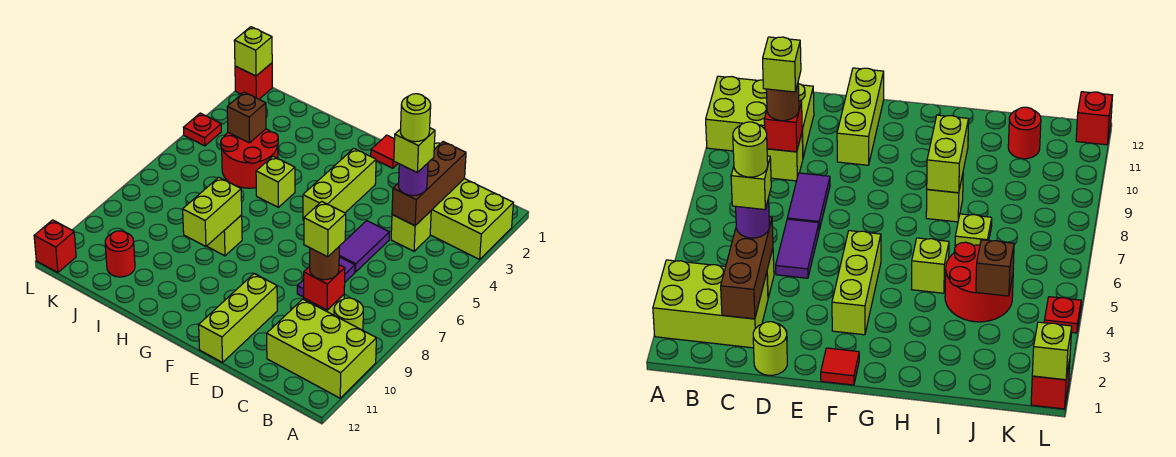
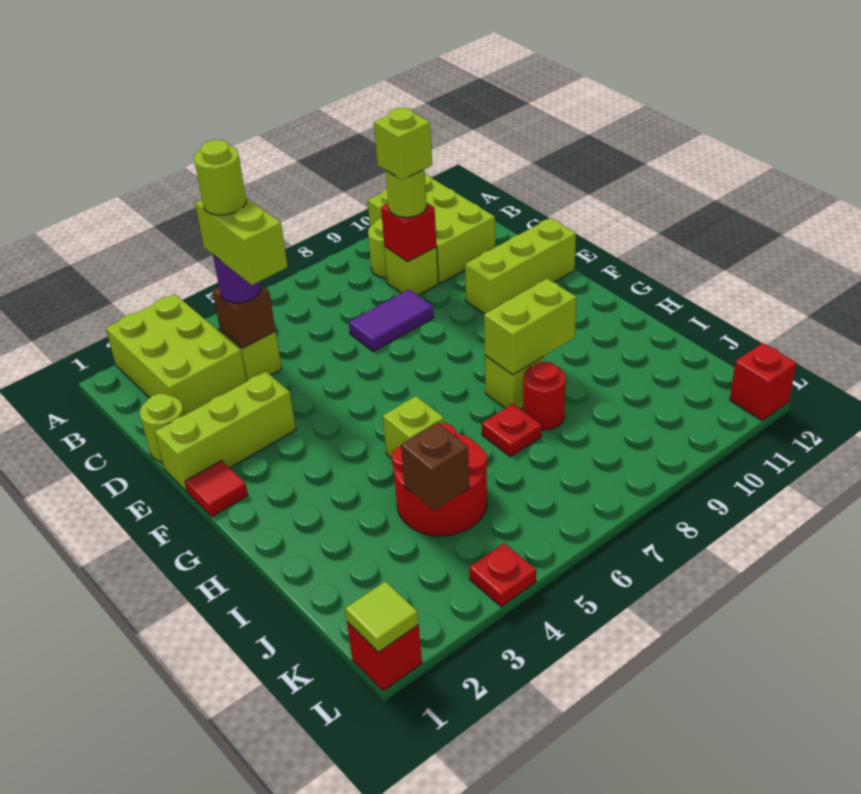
brown 1x3 brick [392,142,466,226] -> brown 1x1 brick [212,284,276,348]
lime 1x1 brick [394,128,435,172] -> lime 1x2 brick [195,198,288,285]
brown 1x1 round brick [310,247,339,280] -> lime 1x1 round brick [386,169,427,217]
purple 1x2 tile [339,221,389,272] -> none
lime 1x3 brick [303,149,376,220] -> lime 1x3 brick moved to [155,372,296,492]
lime 1x1 plate [955,214,992,246] -> red 1x1 plate [482,404,542,457]
red 1x1 round brick [105,231,135,277] -> red 1x1 round brick moved to [523,362,565,430]
lime 1x1 brick [234,27,272,76] -> lime 1x1 tile [345,581,419,652]

